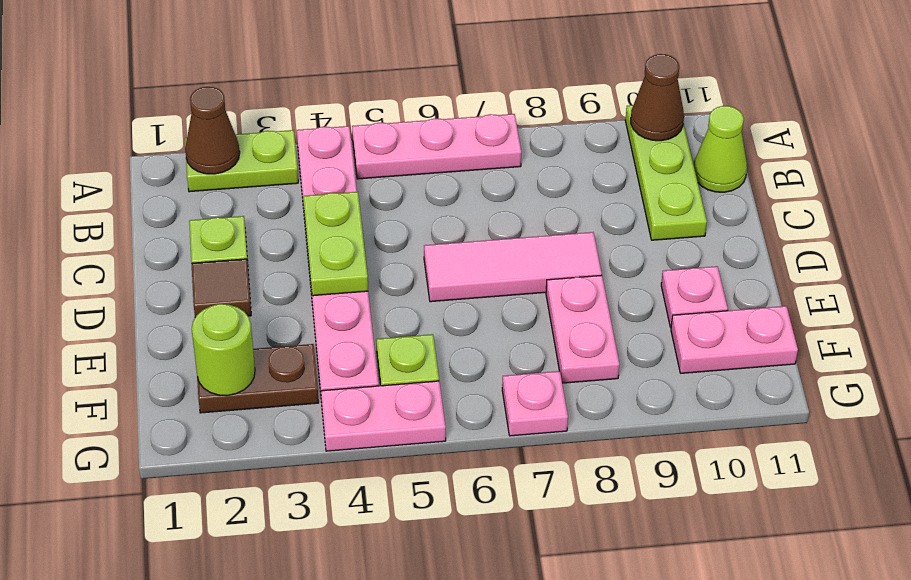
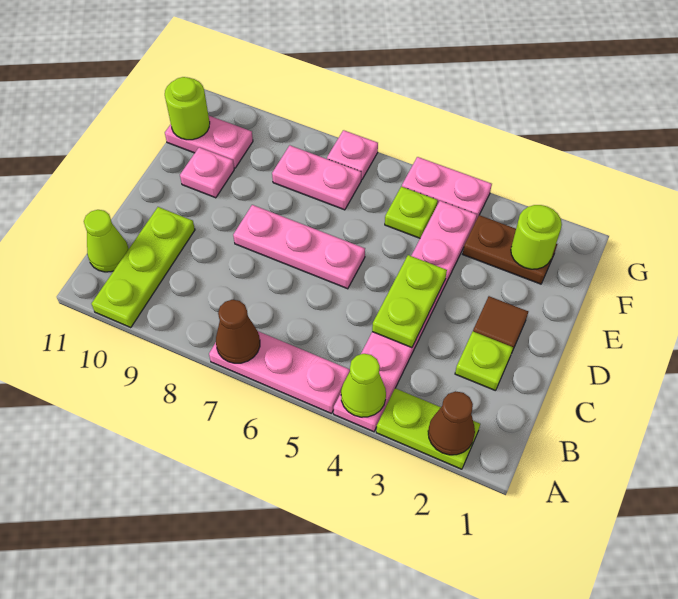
none -> lime 1x1 cone [341,354,386,417]
brown 1x1 cone [631,54,684,141] -> brown 1x1 cone moved to [216,300,260,363]
pink 1x3 tile [424,232,602,302] -> pink 1x3 plate [233,205,365,289]
pink 1x2 plate [546,275,620,383] -> pink 1x2 plate turned to [272,145,361,210]
none -> lime 1x1 round brick [165,77,210,140]

